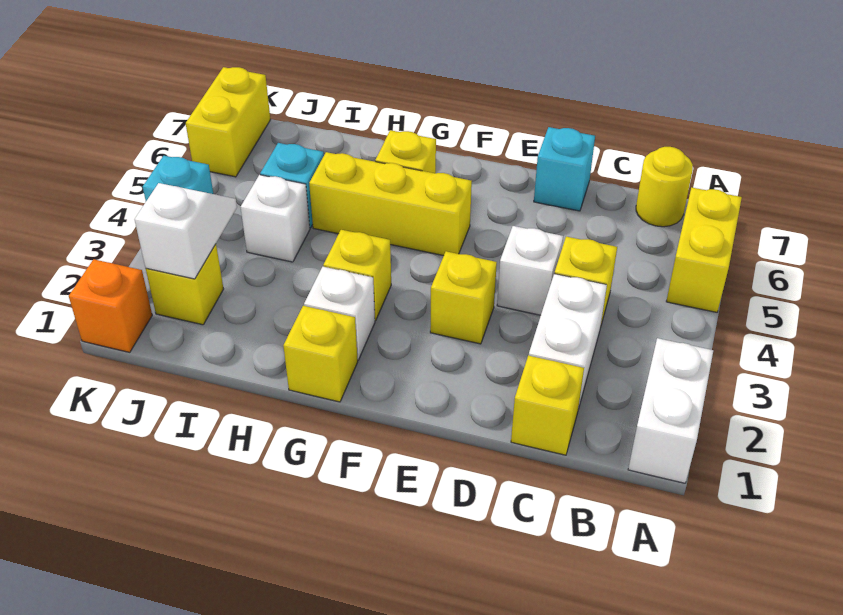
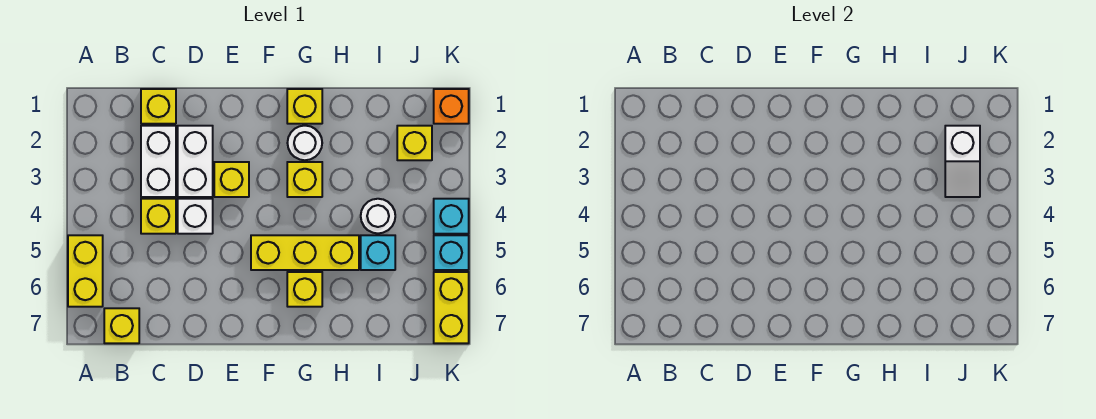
white 1x2 brick [628,338,713,483] -> white 1x2 brick moved to [178,126,213,197]
yellow 1x1 round brick [636,147,693,227] -> yellow 1x1 brick [104,308,139,343]
cyan 1x1 brick [534,127,595,211] -> cyan 1x1 brick moved to [434,235,469,270]
white 1x1 brick [304,267,375,360] -> white 1x1 round brick [288,126,322,160]
white 1x1 brick [241,175,310,262] -> white 1x1 round brick [361,199,395,233]

